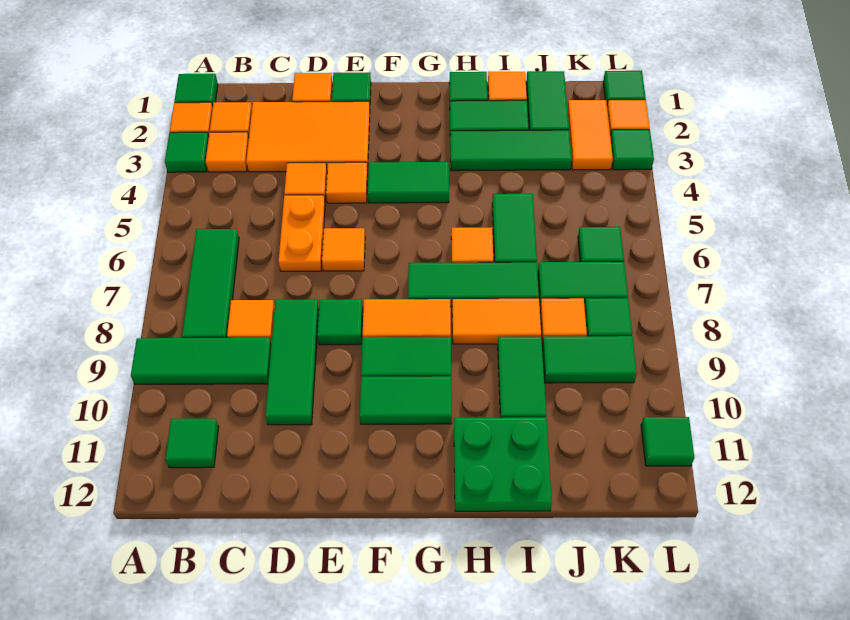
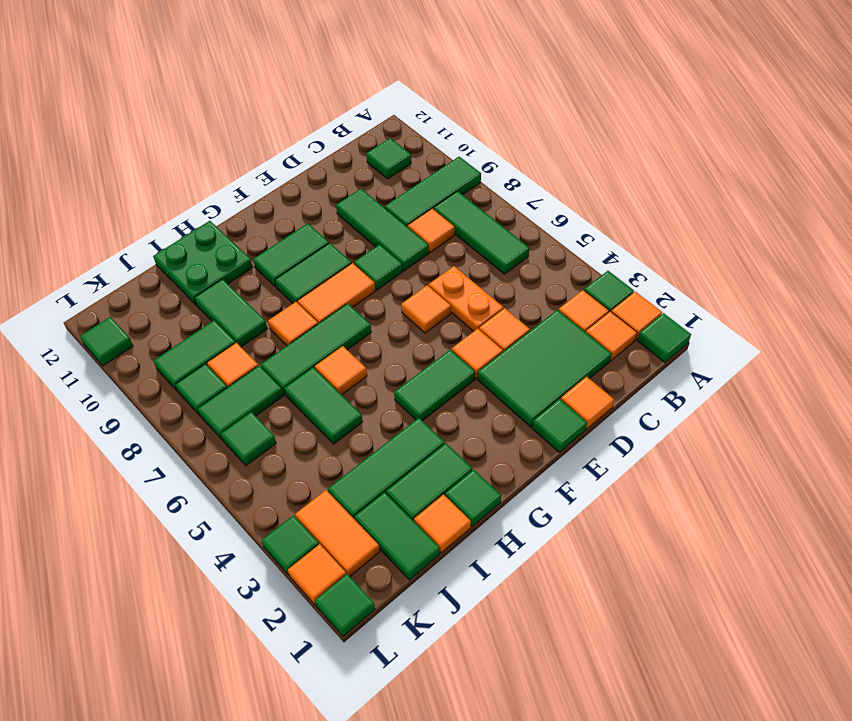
orange 2x3 tile [246,101,370,172] -> green 2x3 tile [478,310,611,427]
orange 1x2 tile [452,299,541,344] -> orange 1x1 tile [268,302,318,345]

